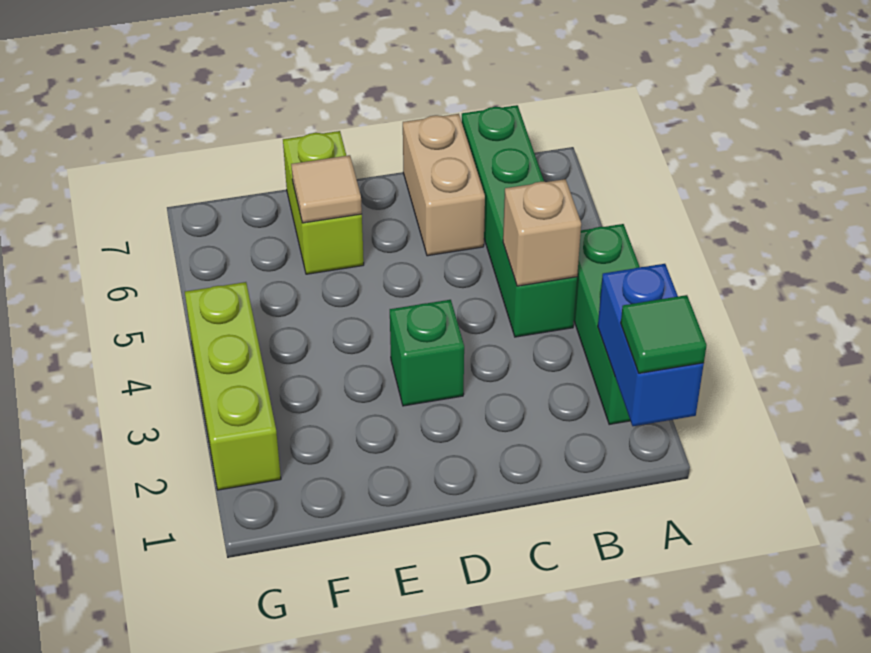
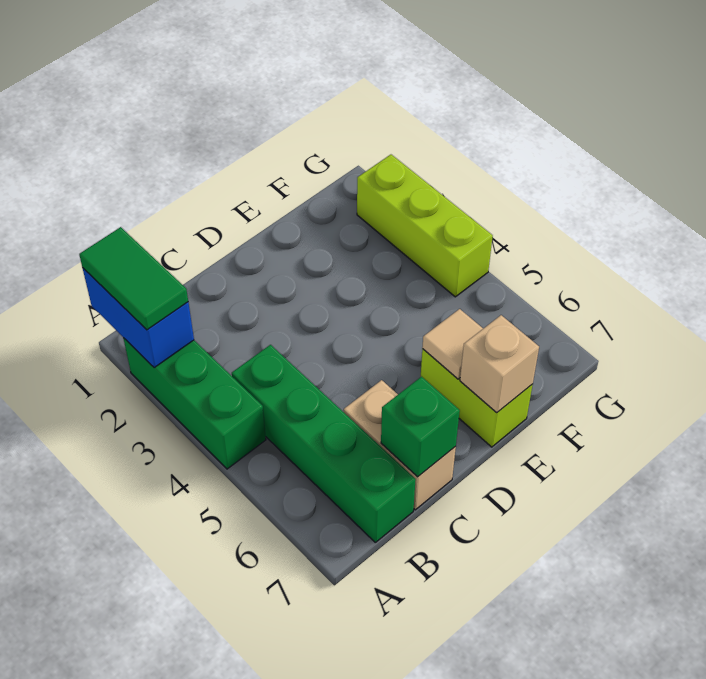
green 1x1 tile [621,295,707,373] -> green 1x2 tile [79,227,188,330]
tan 1x1 brick [503,179,581,286] -> tan 1x1 brick moved to [460,315,539,412]
green 1x1 brick [390,300,464,406] -> green 1x1 brick moved to [381,377,460,477]

